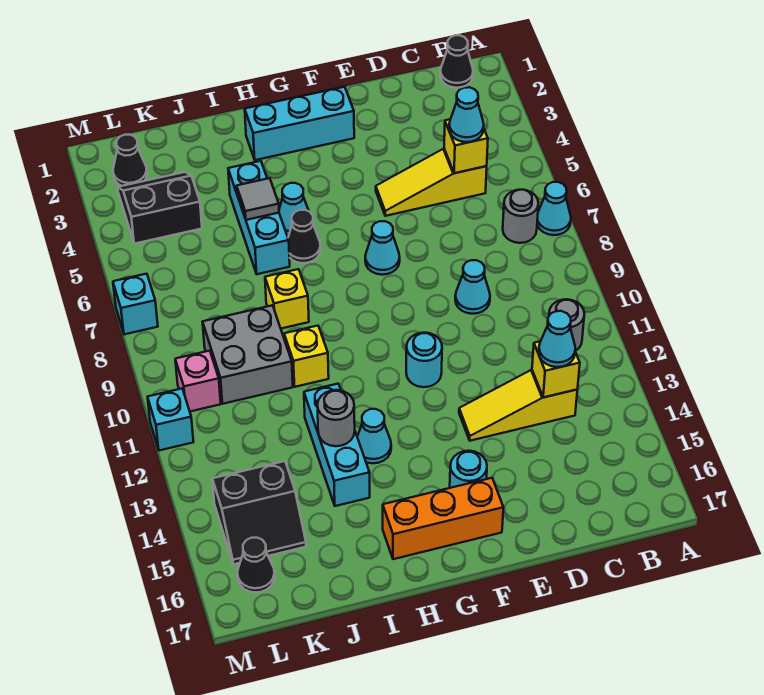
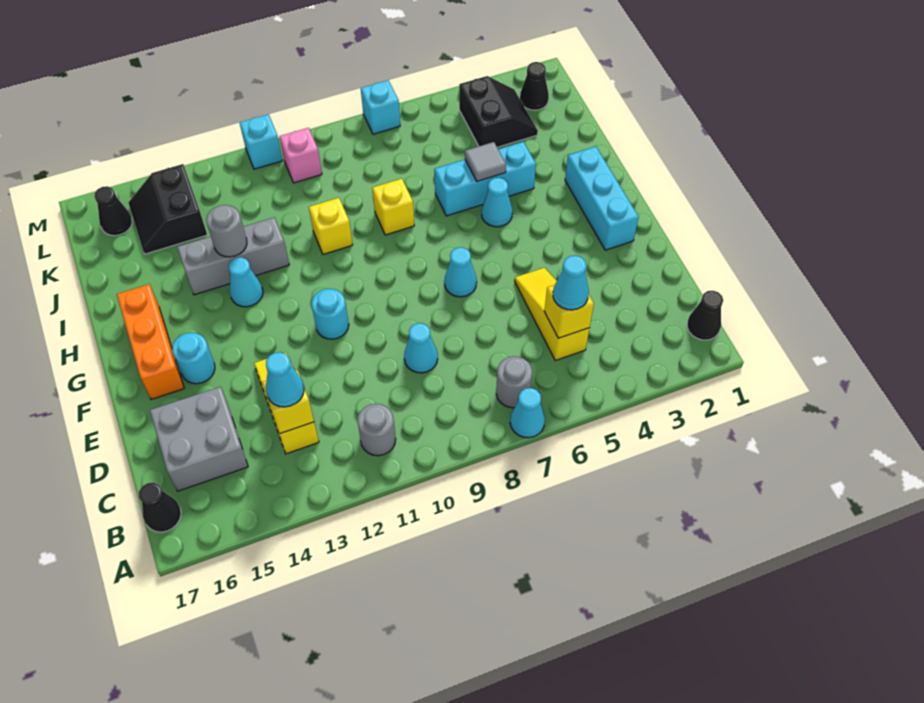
black 1x1 cone [288,210,321,263] -> black 1x1 cone moved to [139,483,181,532]
cyan 1x3 brick [304,384,370,506] -> grey 1x3 brick [177,217,289,295]
grey 2x2 brick [203,305,293,404] -> grey 2x2 brick moved to [150,387,248,491]

